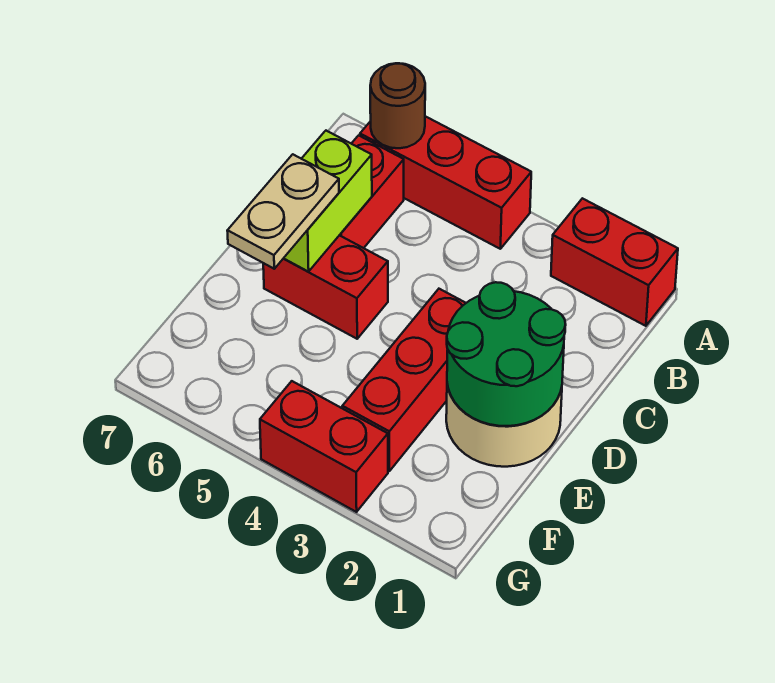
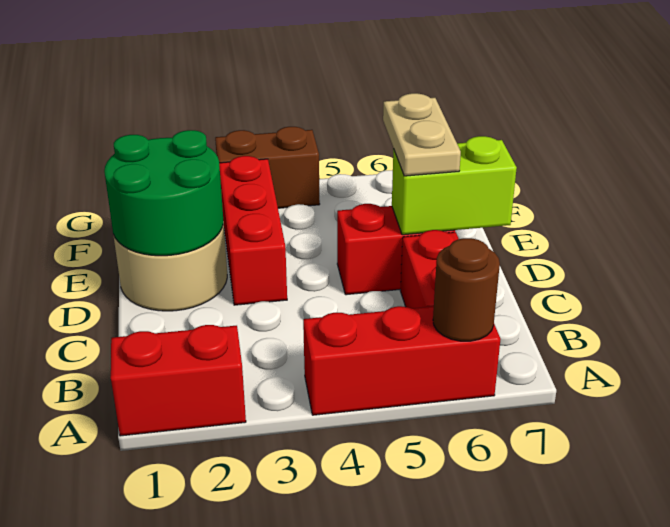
lime 1x2 brick [284,131,372,272] -> lime 1x2 brick turned to [392,136,517,235]
red 1x2 brick [260,381,388,512] -> brown 1x2 brick [215,127,320,208]

